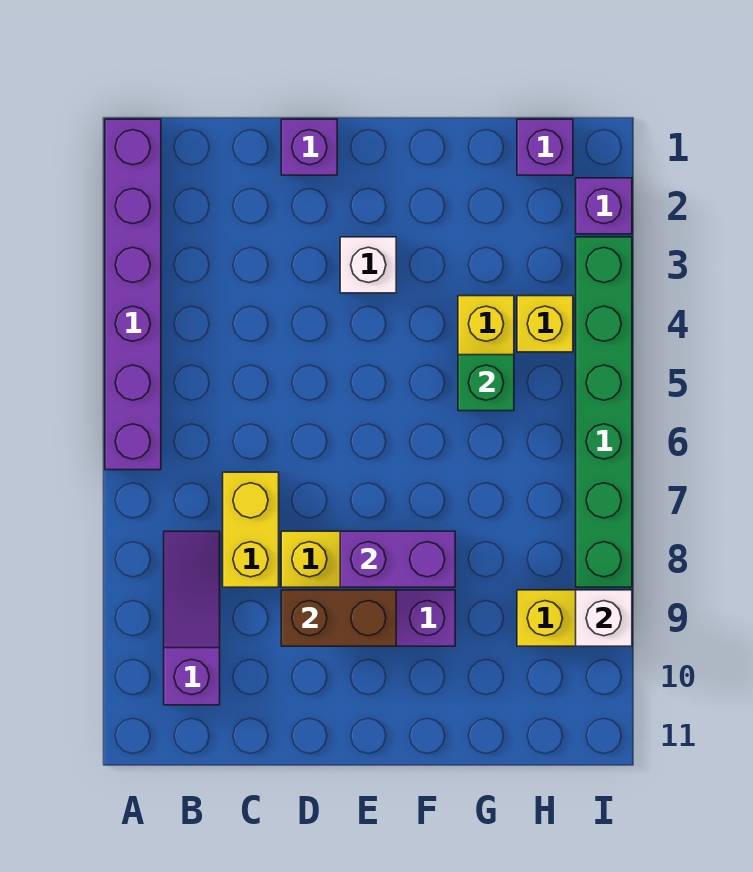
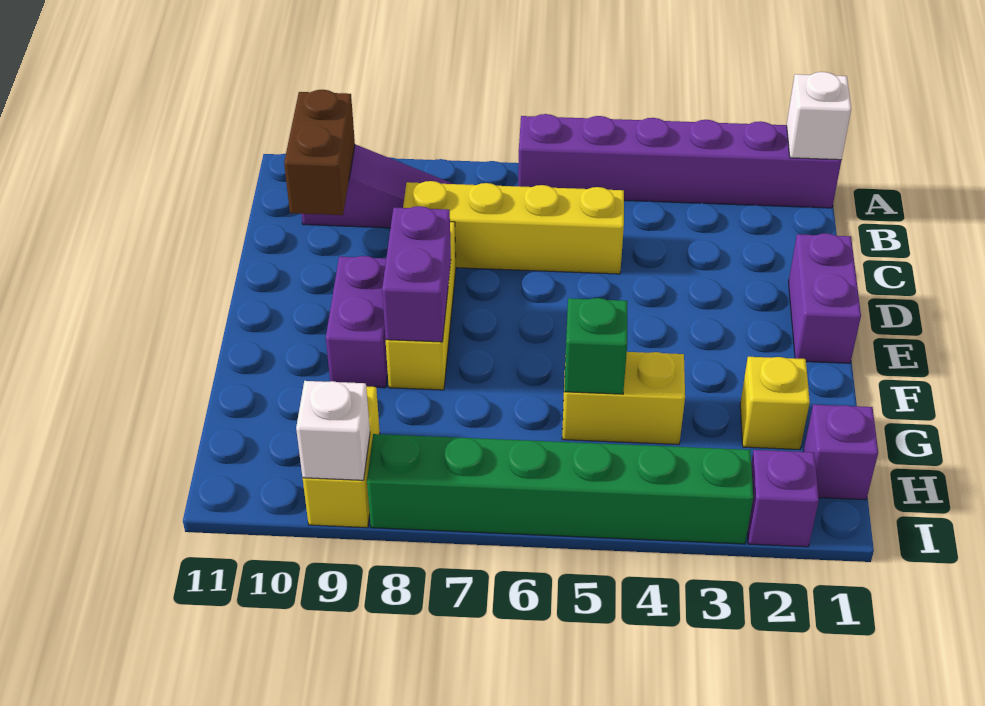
yellow 1x2 brick [223,472,279,587] -> yellow 1x4 brick [403,181,624,274]
purple 1x1 brick [281,119,337,175] -> purple 1x2 brick [788,233,861,363]
brown 1x2 brick [281,590,396,646] -> brown 1x2 brick moved to [284,90,355,215]
white 1x1 brick [340,237,396,293] -> white 1x1 brick moved to [787,72,851,160]
yellow 1x1 brick [517,296,573,352] -> yellow 1x1 brick moved to [740,357,810,450]

